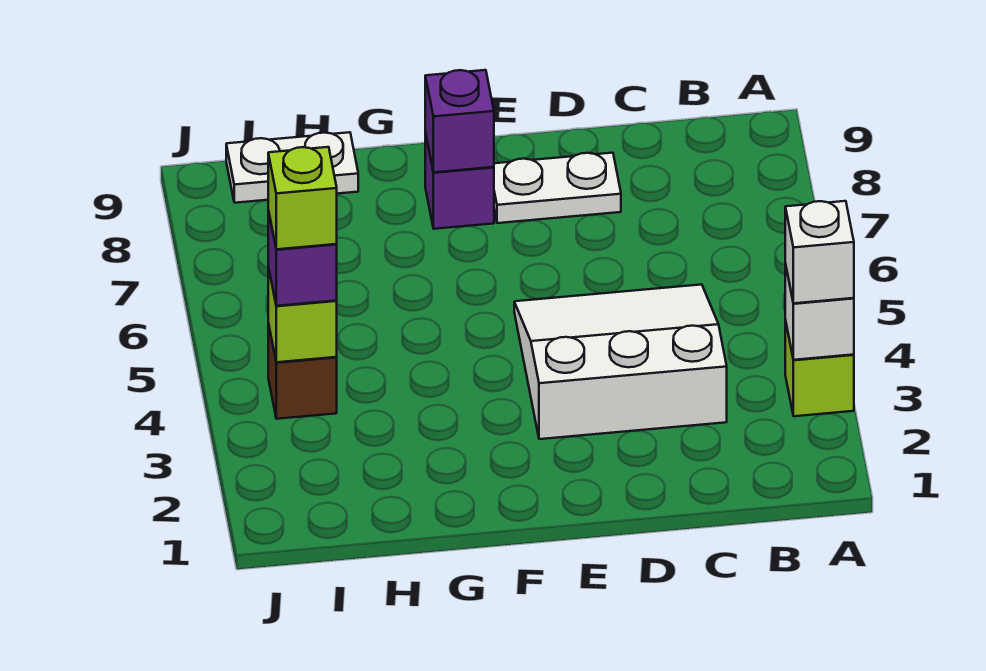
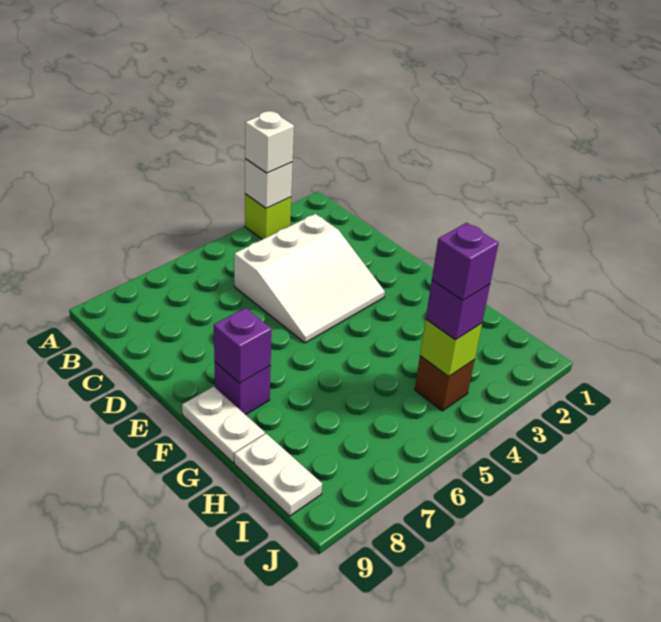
white 3x3 slope [514,285,727,439] -> white 3x3 slope turned to [234,214,385,343]
white 1x2 plate [494,153,621,223] -> white 1x2 plate moved to [182,386,265,463]
lime 1x1 brick [268,147,337,249] -> purple 1x1 brick [432,223,499,300]

